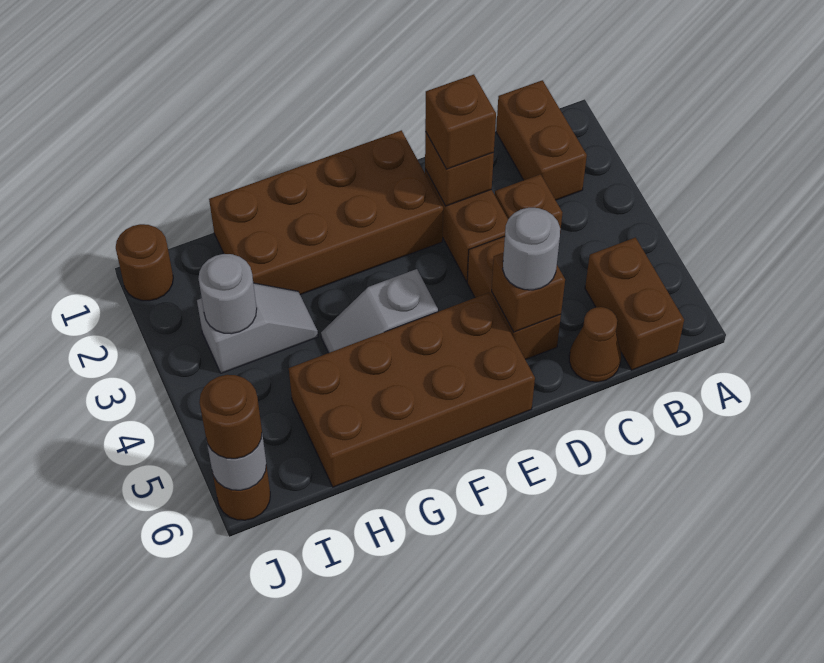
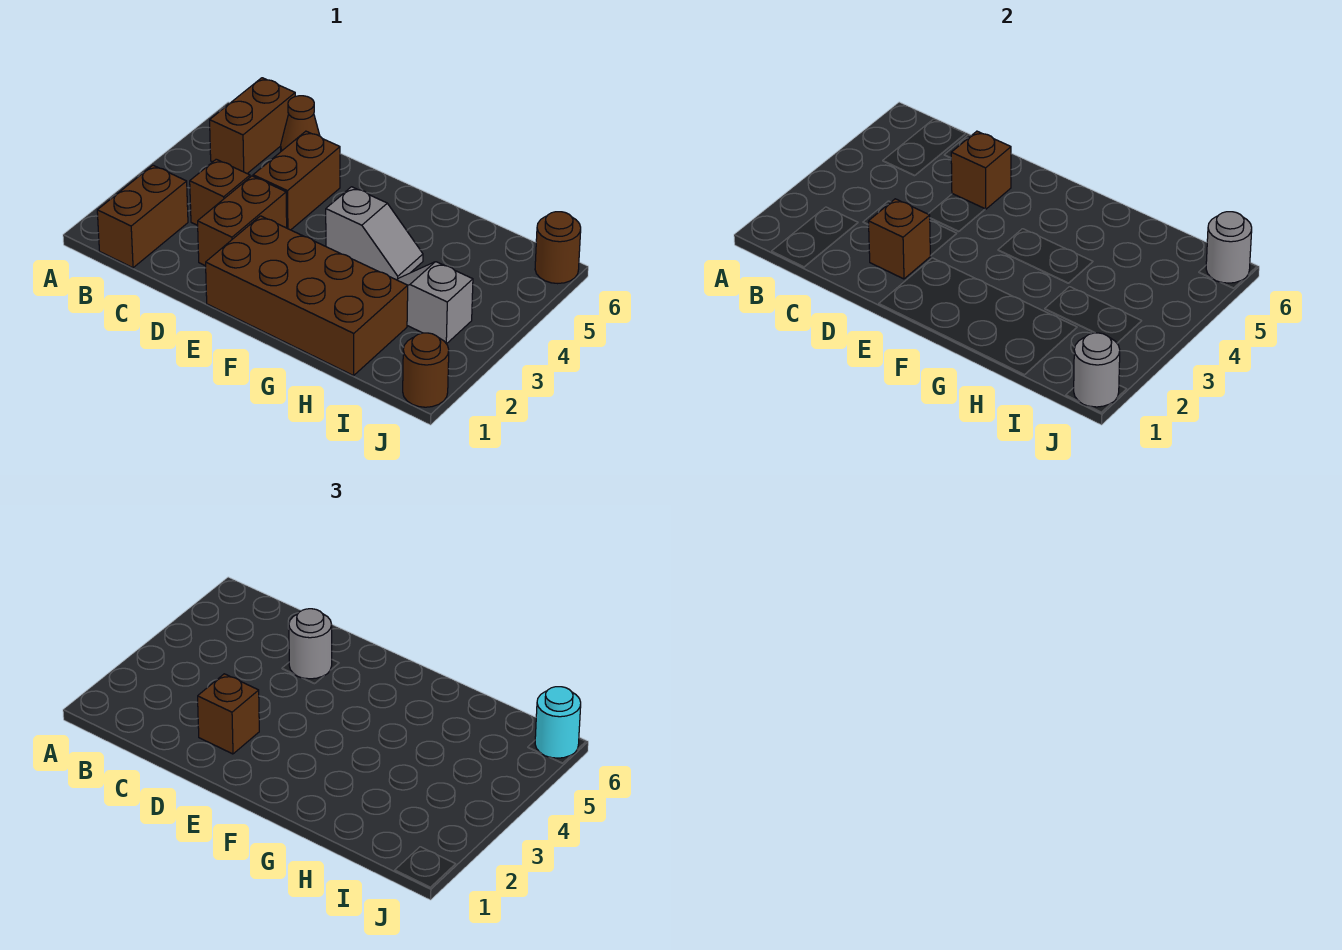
brown 2x4 brick [289,293,535,487] -> none
grey 1x1 round brick [198,254,257,334] -> grey 1x1 round brick moved to [1074,333,1120,407]
brown 1x1 round brick [199,375,262,459] -> cyan 1x1 round brick [535,687,581,758]

